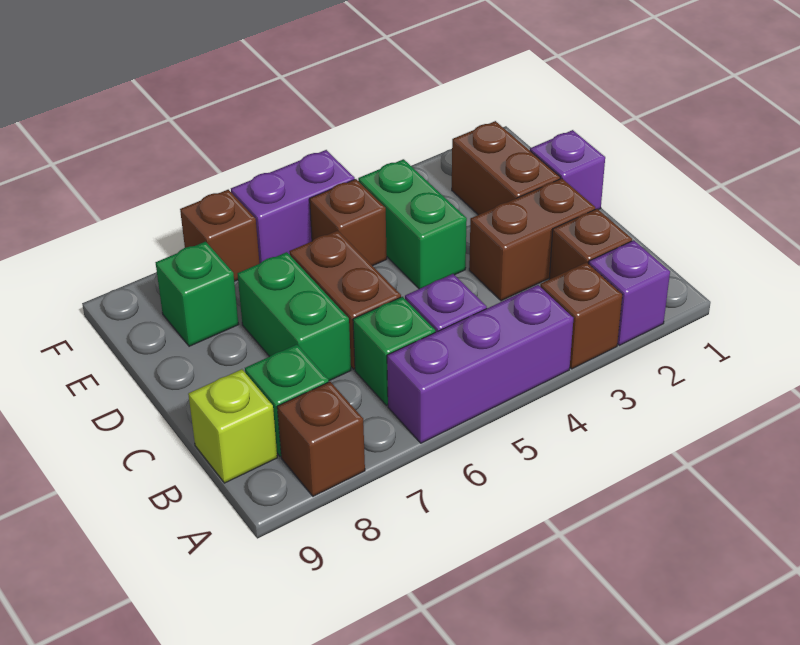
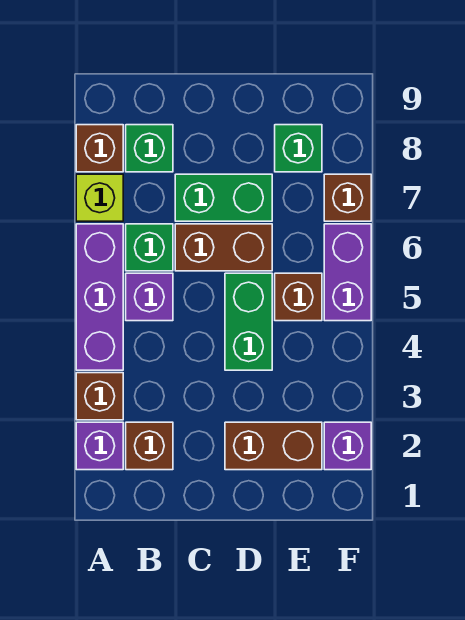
lime 1x1 brick [188,369,277,483] -> lime 1x1 brick moved to [76,174,123,221]
brown 1x2 brick [469,178,595,301] -> none
purple 1x1 brick [530,130,605,210] -> purple 1x1 brick moved to [324,422,371,470]
green 1x2 brick [358,159,467,289] -> green 1x2 brick turned to [225,273,272,370]

